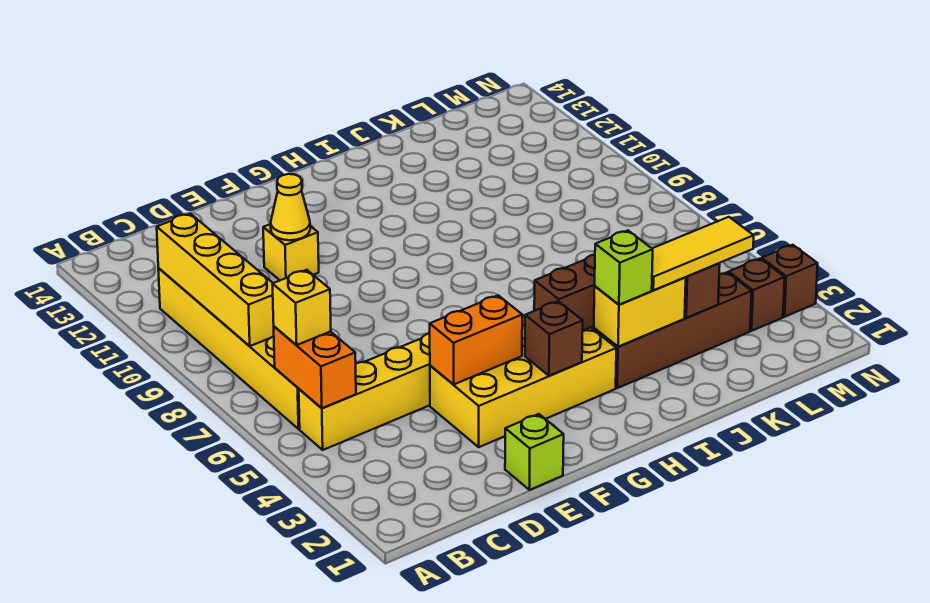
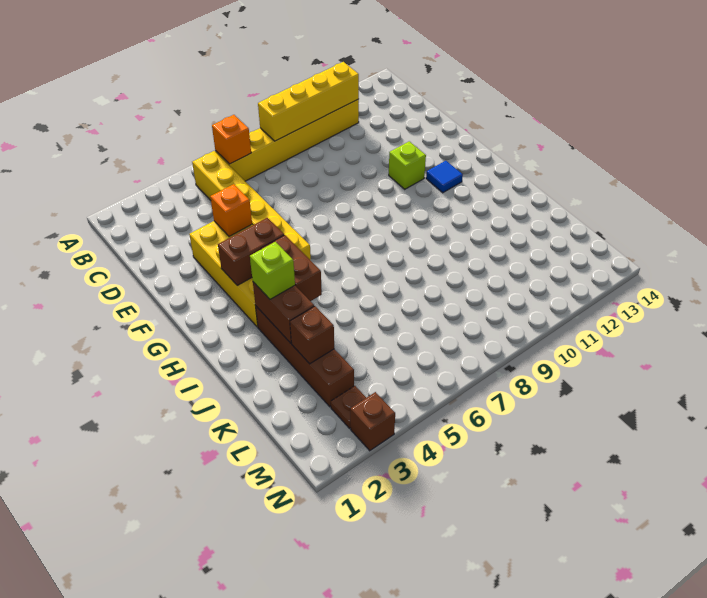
orange 1x2 brick [274,326,356,408] -> orange 1x1 brick [212,115,251,164]
yellow 1x1 brick [272,270,331,345] -> none
lime 1x1 brick [505,414,564,490] -> lime 1x1 brick moved to [389,141,426,189]
orange 1x2 brick [430,295,522,385] -> orange 1x1 brick [210,184,252,236]
yellow 1x1 brick [263,224,319,280] -> none
yellow 1x1 cone [271,174,310,240] -> none
brown 1x1 brick [525,301,583,376] -> brown 1x2 brick [218,218,284,285]
none -> blue 1x1 tile [426,161,463,193]
yellow 1x2 brick [594,277,686,347] -> brown 1x2 brick [253,282,314,343]
yellow 1x3 tile [652,217,754,290] -> none
brown 1x1 brick [729,259,785,331] -> brown 1x1 plate [331,386,366,428]

